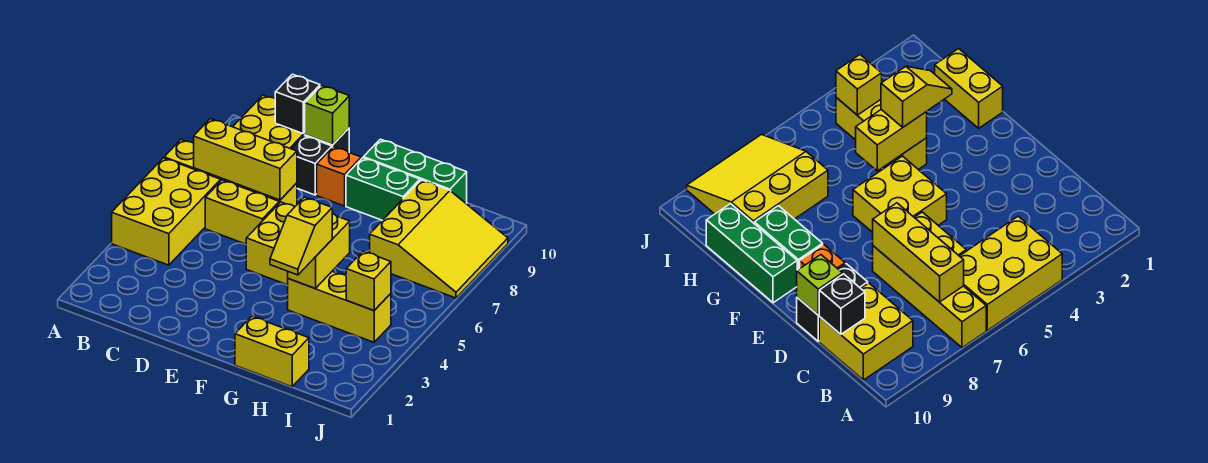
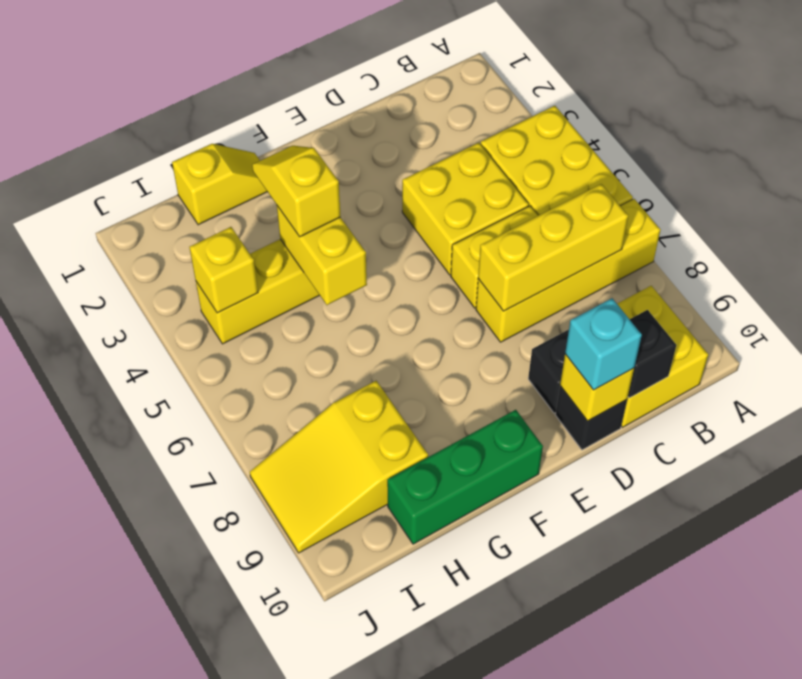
lime 1x1 brick [305,85,349,145] -> yellow 1x1 brick [560,354,634,421]
none -> cyan 1x1 brick [565,298,642,390]
yellow 2x2 brick [246,202,294,285] -> yellow 2x2 brick moved to [402,143,529,275]
orange 1x1 brick [317,147,361,206] -> none
green 1x2 brick [346,158,420,220] -> none
yellow 1x2 brick [235,316,309,387] -> yellow 1x2 slope [172,144,267,225]
yellow 3x3 slope [370,180,508,298] -> yellow 2x3 slope [250,381,428,553]

